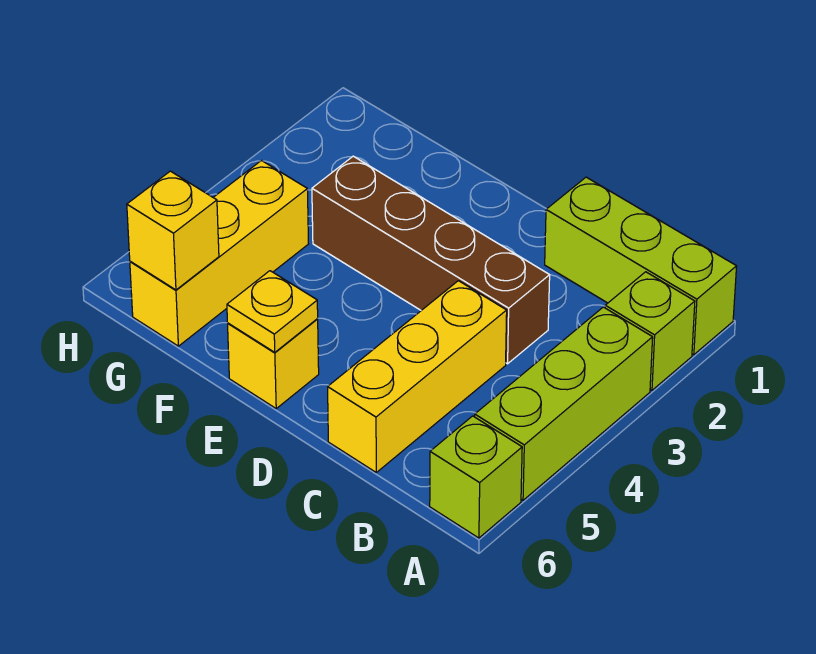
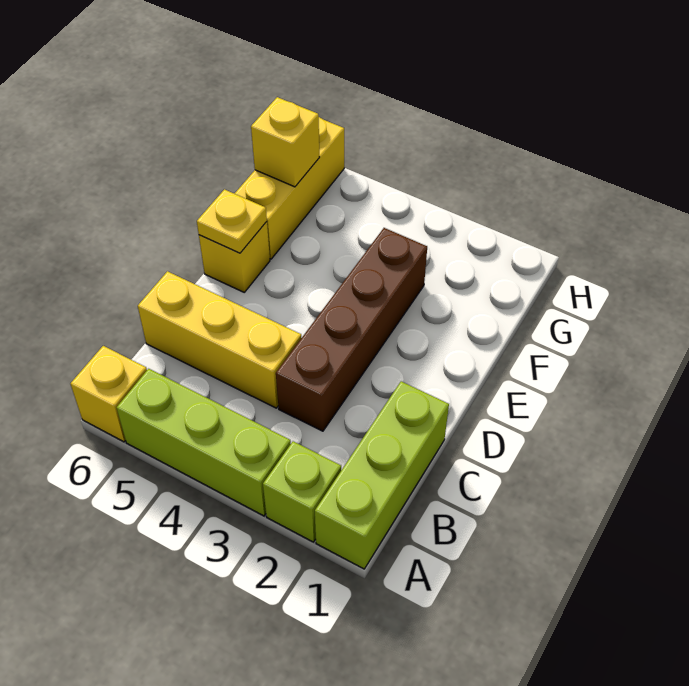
lime 1x1 brick [430,416,522,538] -> yellow 1x1 brick [71,346,147,442]
yellow 1x3 brick [130,161,308,346] -> yellow 1x3 brick turned to [235,117,344,259]

